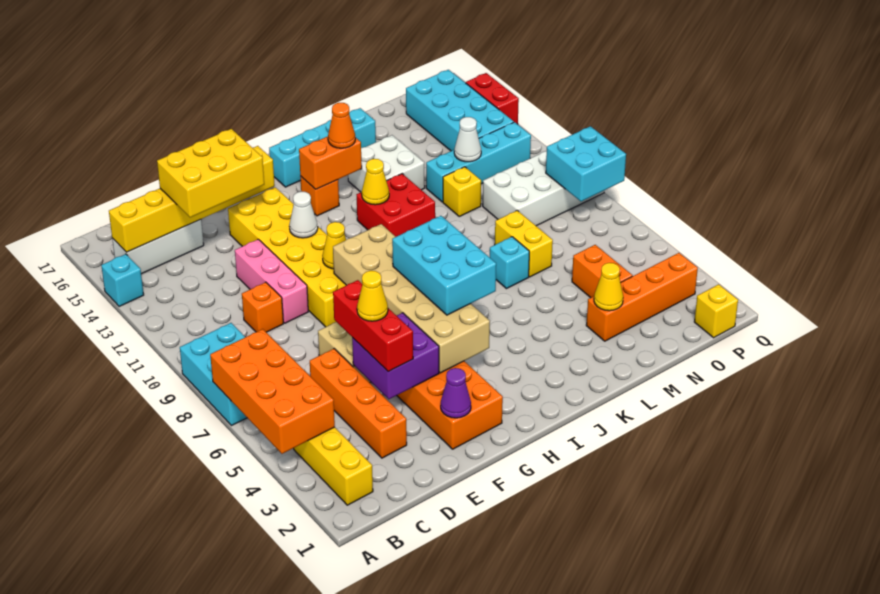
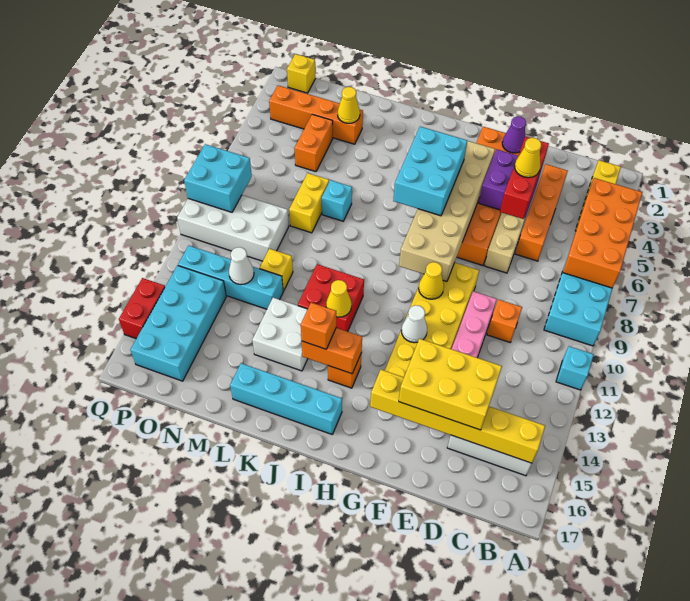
cyan 1x1 brick [101,254,144,307] -> cyan 1x1 brick moved to [556,346,594,390]
orange 1x1 cone [328,103,355,148] -> orange 1x1 brick [301,303,336,349]

